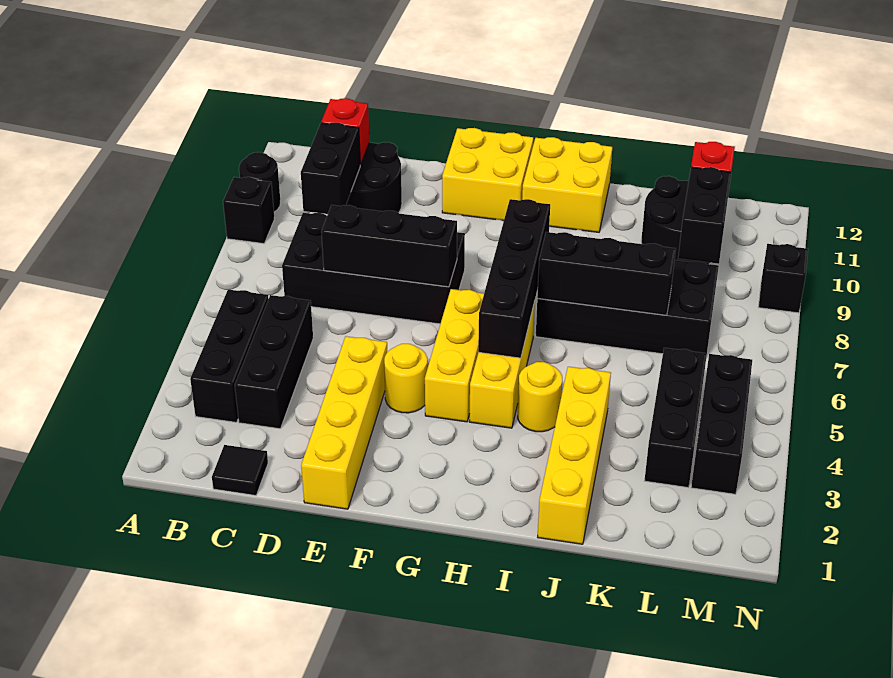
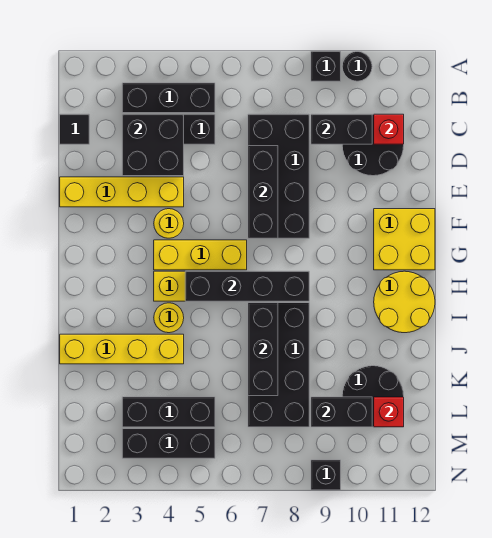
none -> black 2x2 brick [122,114,184,176]
yellow 2x2 brick [522,137,612,232] -> yellow 2x2 round brick [374,271,435,333]

